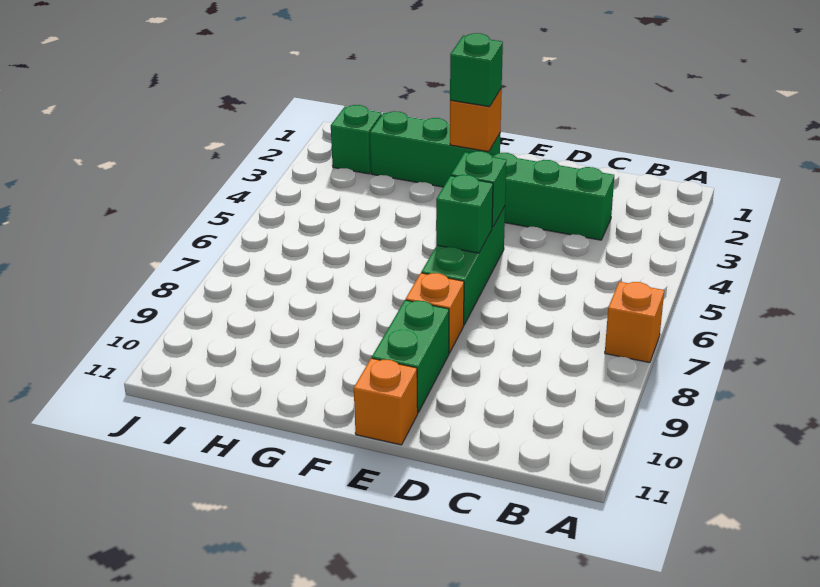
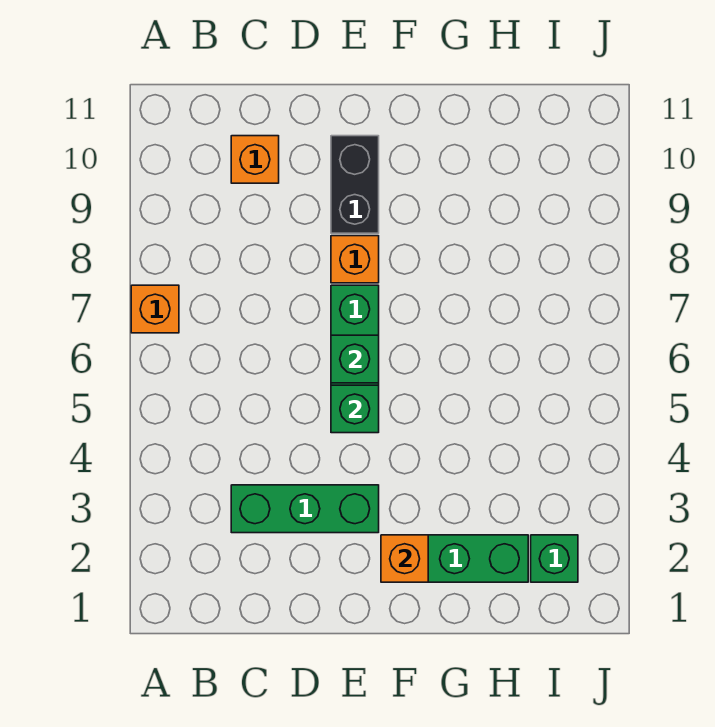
green 1x2 brick [372,300,449,412] -> black 1x2 brick [331,136,379,233]
orange 1x1 brick [354,358,418,445] -> orange 1x1 brick moved to [231,136,279,183]
green 1x1 brick [450,33,503,107] -> none

